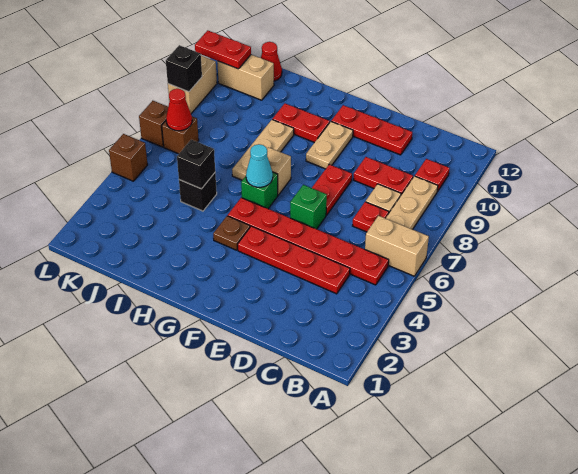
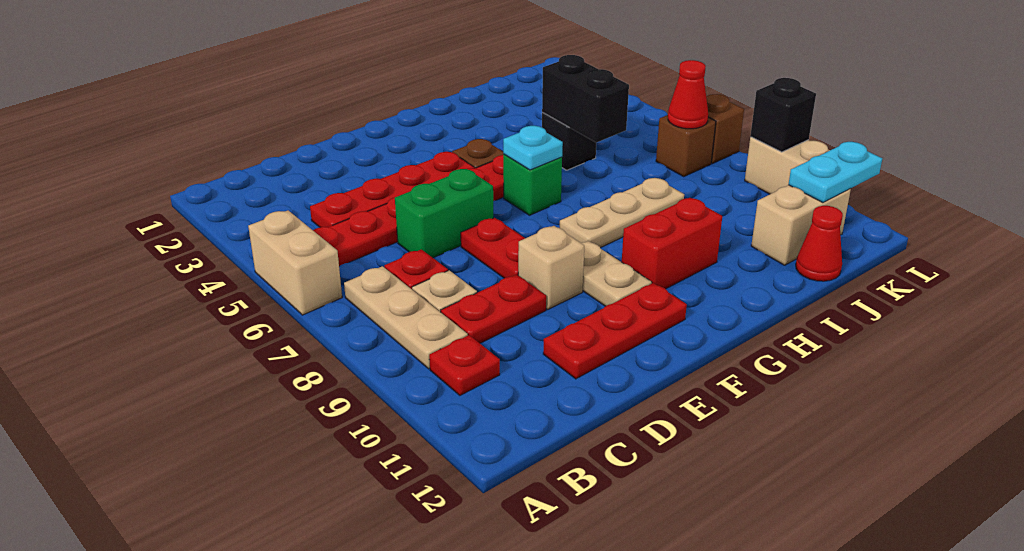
tan 1x2 brick [365,216,429,276] -> tan 1x2 brick turned to [248,210,342,315]
green 1x1 brick [290,185,327,229] -> green 1x2 brick [395,169,493,258]
cyan 1x1 cone [246,144,273,187] -> cyan 1x1 plate [503,126,563,170]
tan 1x1 brick [267,147,291,195] -> tan 1x1 brick moved to [518,226,584,309]
red 1x2 plate [272,104,330,143] -> red 1x2 brick [622,198,722,289]
tan 1x3 plate [232,120,294,180] -> tan 1x3 plate turned to [560,178,684,248]
black 1x1 brick [177,140,215,189] -> black 1x2 brick [542,55,629,143]
red 1x2 plate [195,30,251,69] -> cyan 1x2 plate [788,142,882,203]
brown 1x1 brick [109,134,148,181] -> none

